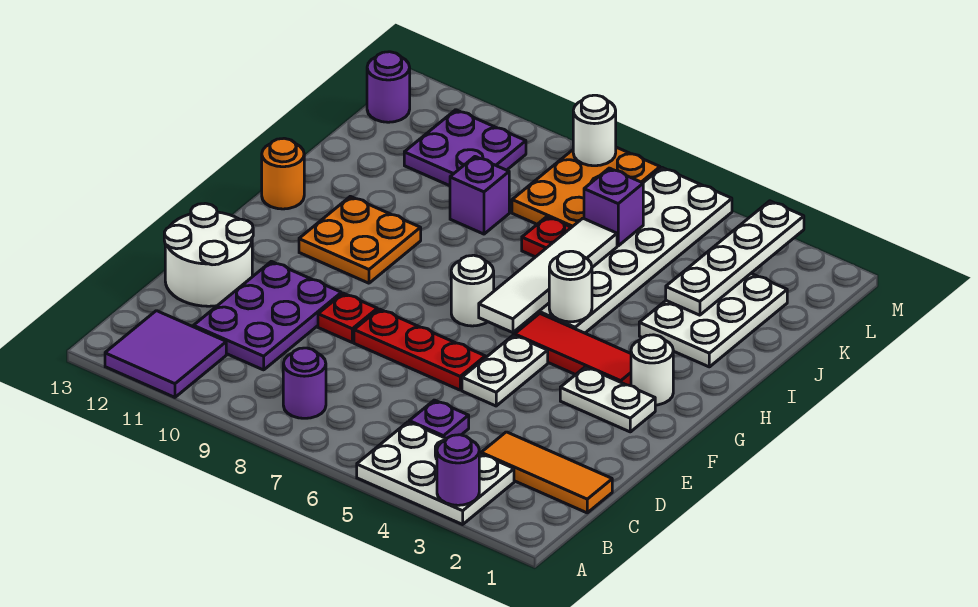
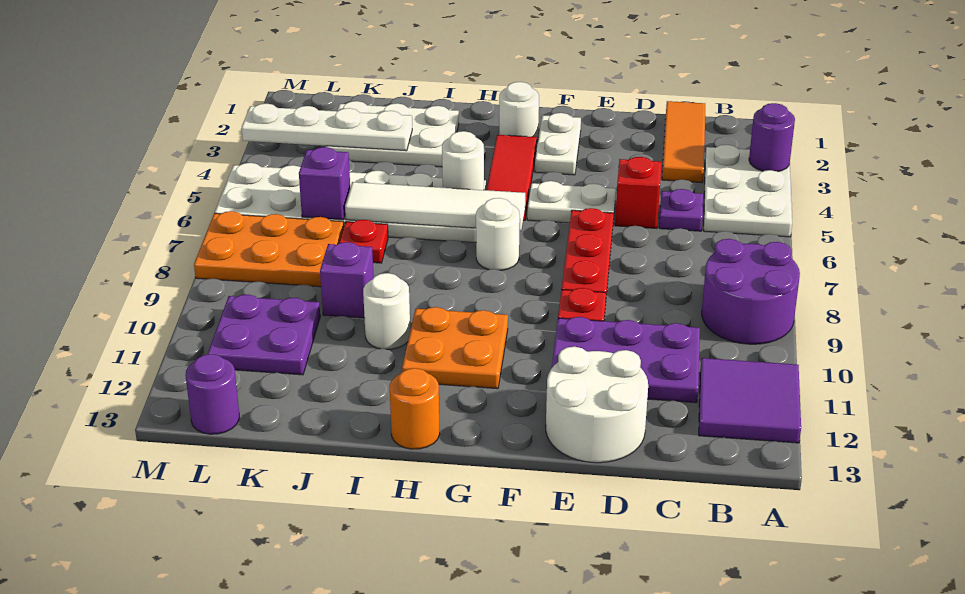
purple 1x1 round brick [283,348,326,418] -> purple 2x2 round brick [702,239,800,344]
none -> red 1x1 brick [615,157,661,228]
white 1x1 round brick [573,95,616,166] -> white 1x1 round brick moved to [363,273,410,349]

